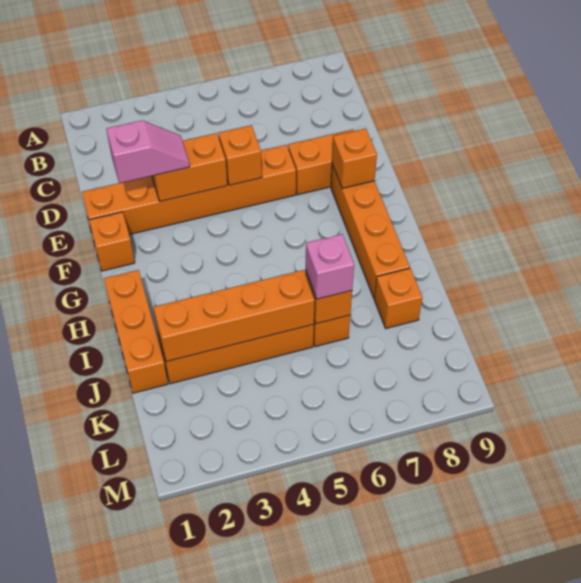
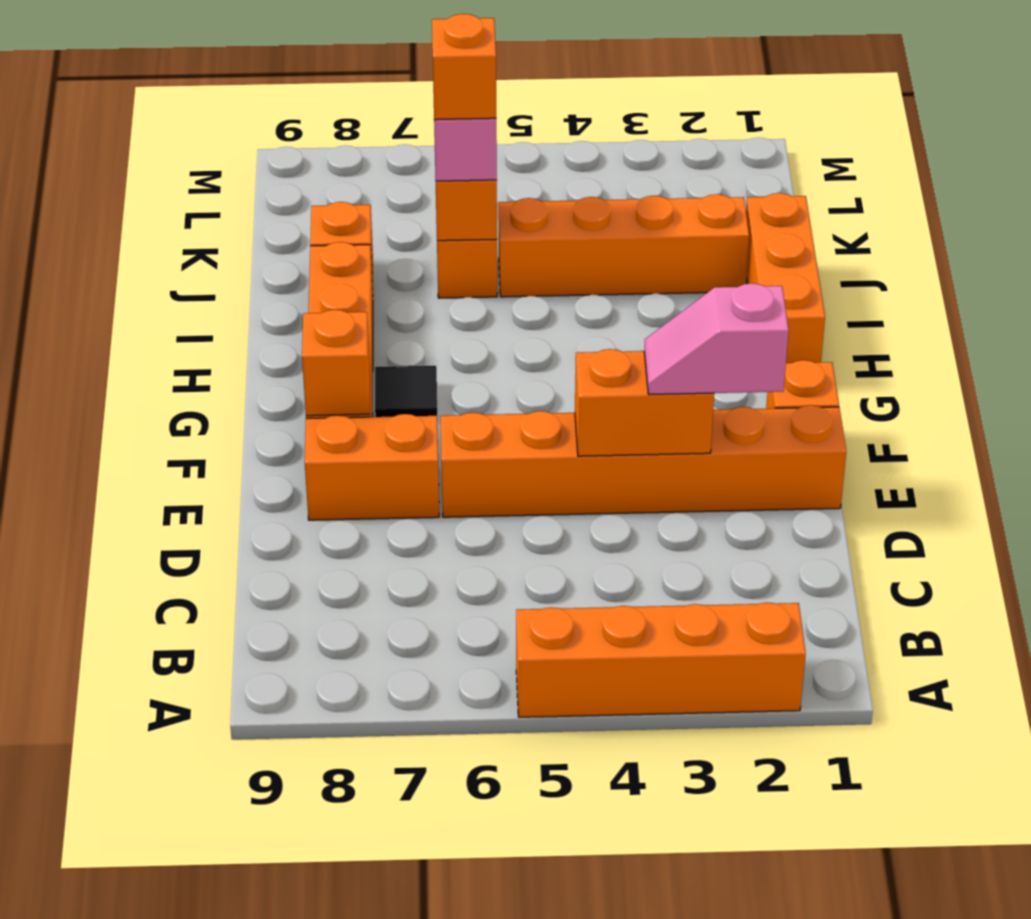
orange 1x1 brick [219,125,262,185] -> orange 1x1 brick moved to [432,14,496,120]
none -> black 1x1 tile [375,366,438,425]
orange 1x4 brick [153,270,315,362] -> orange 1x4 brick moved to [516,603,806,717]

